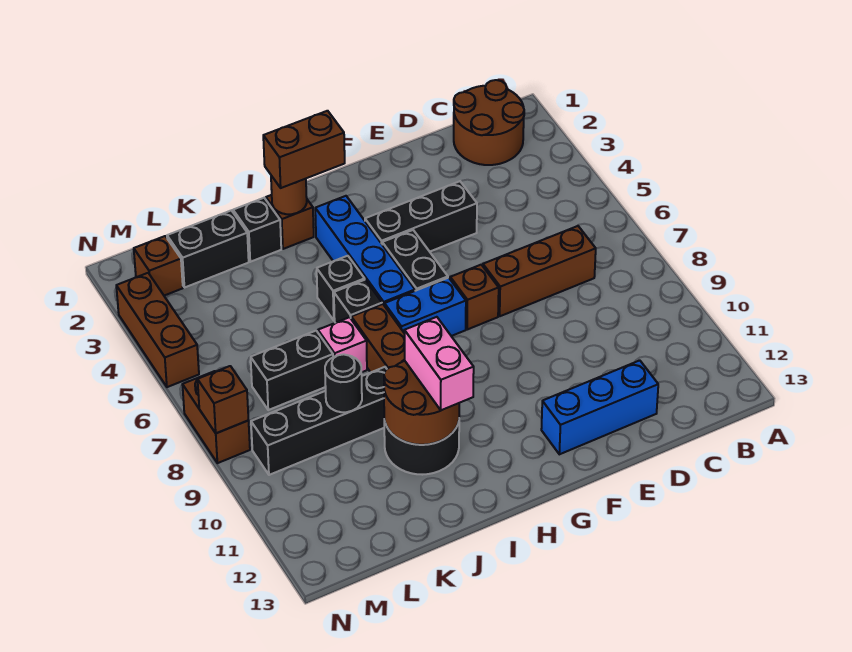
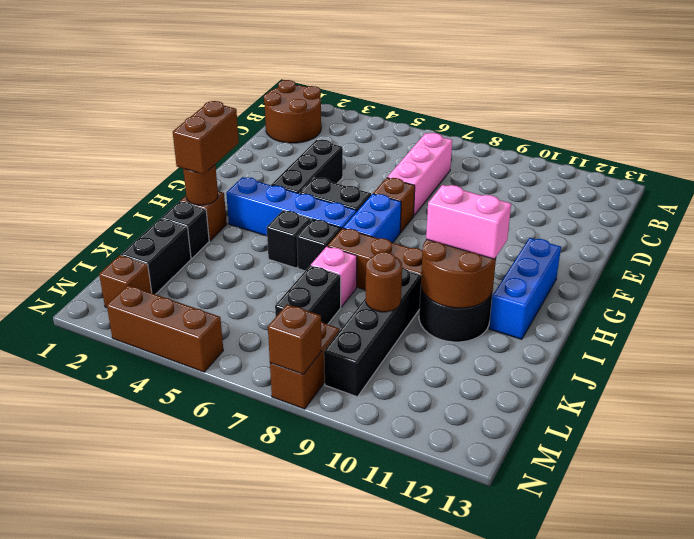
brown 1x3 brick [483,226,596,316] -> pink 1x3 brick [387,133,452,216]
blue 1x3 brick [541,360,658,454] -> blue 1x3 brick moved to [489,238,561,339]
black 1x1 round brick [325,354,362,412] -> brown 1x1 round brick [366,252,402,312]
brown 1x2 brick [182,371,250,463] -> brown 1x2 brick turned to [270,322,340,409]

